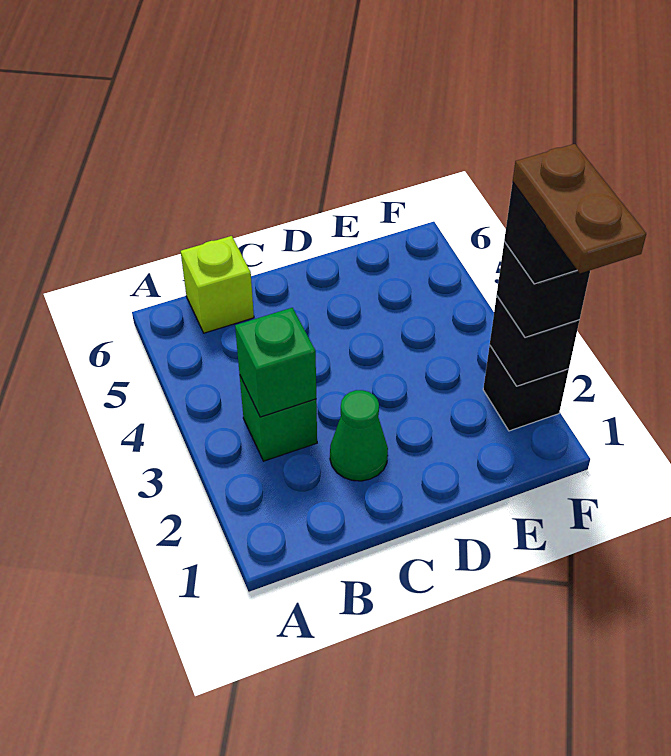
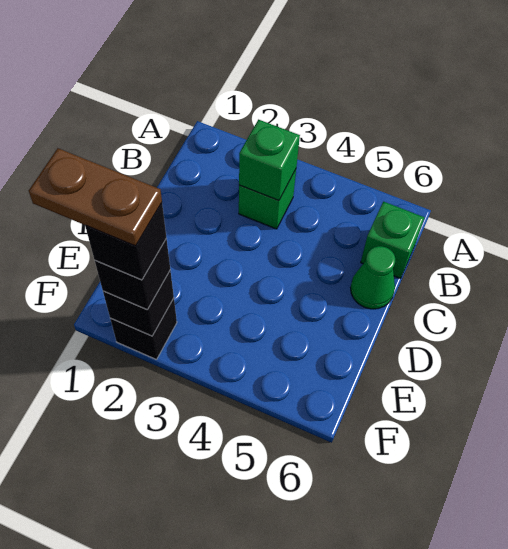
lime 1x1 brick [181,236,254,333] -> green 1x1 brick [361,202,425,278]
green 1x1 cone [330,390,388,481] -> green 1x1 cone moved to [351,246,395,309]

